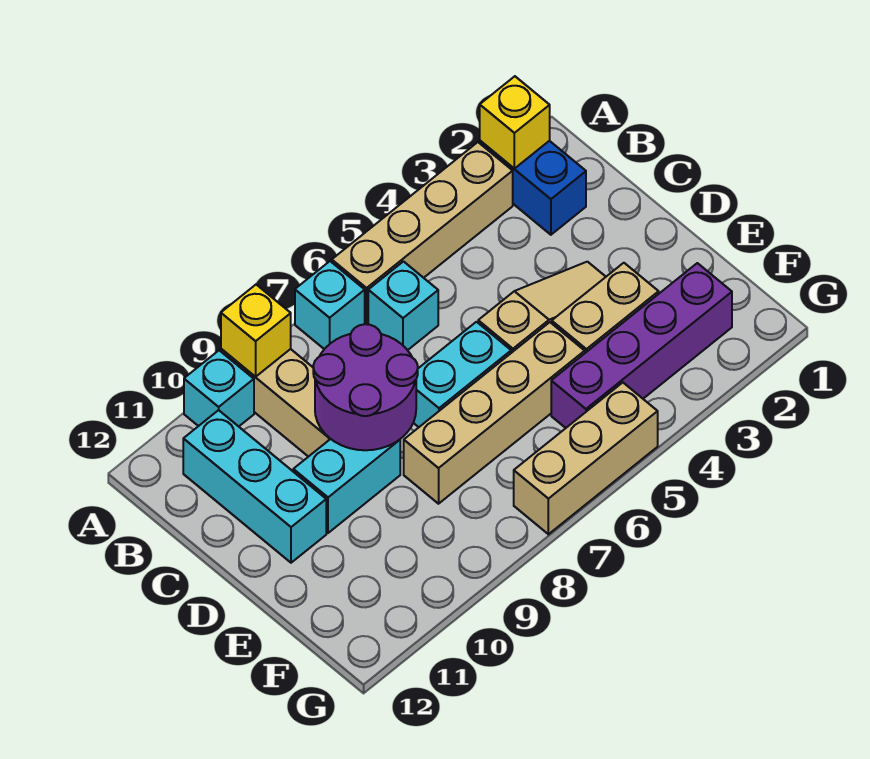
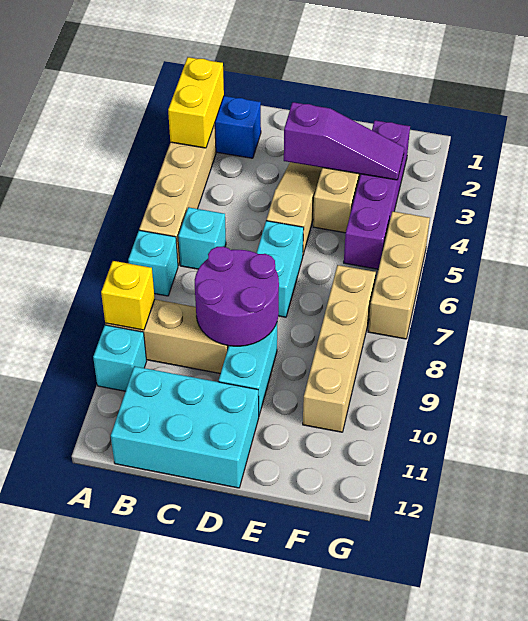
yellow 1x1 brick [480,76,550,169] -> yellow 1x2 brick [168,57,224,148]
cyan 1x3 brick [183,410,326,563] -> cyan 2x3 brick [111,366,259,488]
none -> purple 1x3 slope [284,102,404,180]
tan 1x4 brick [404,322,585,504] -> tan 1x4 brick moved to [303,265,376,432]

